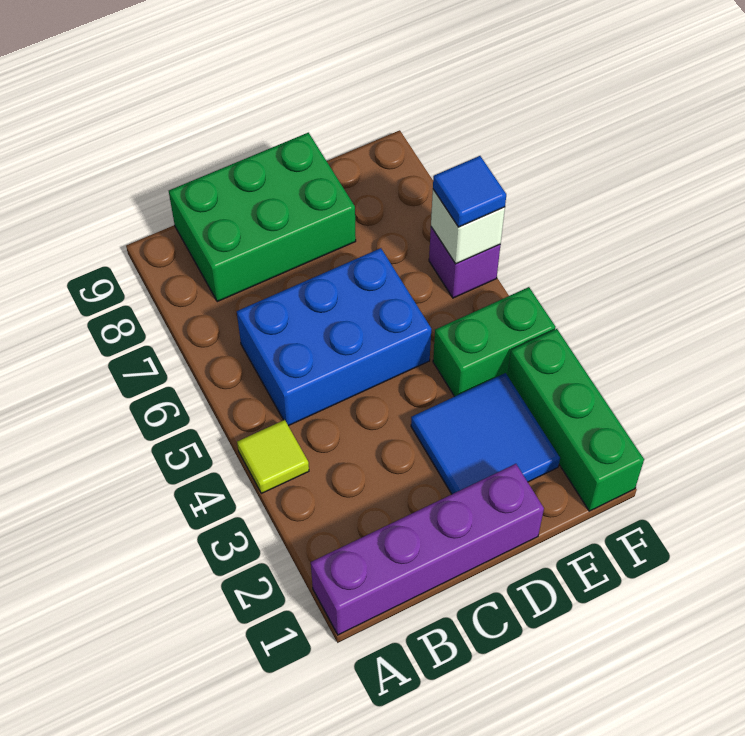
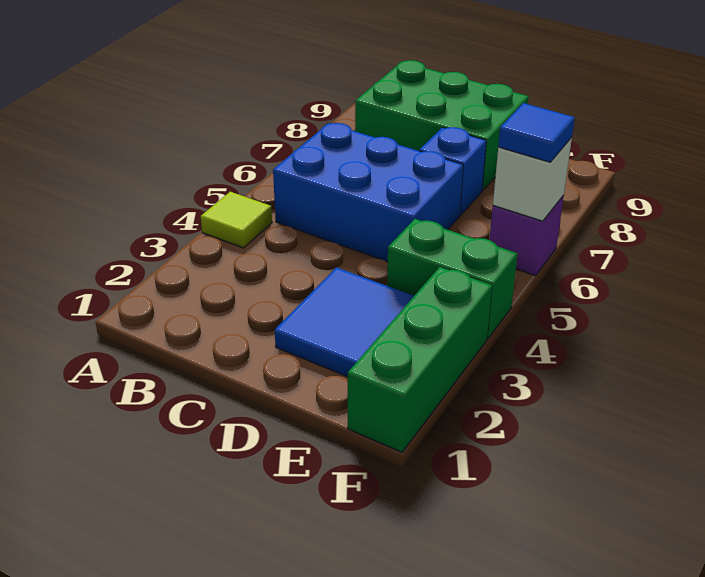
purple 1x4 brick [311,464,544,635] -> none
none -> blue 1x1 brick [419,127,486,215]

